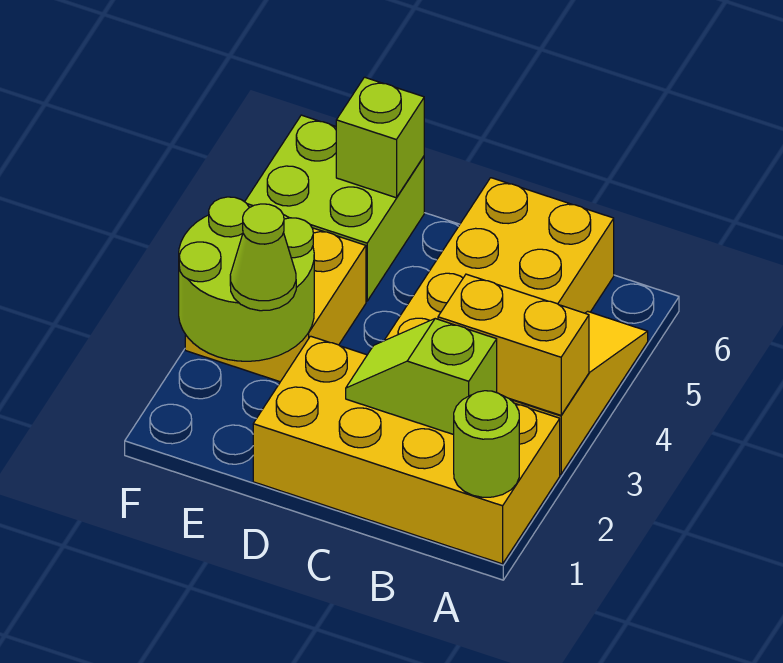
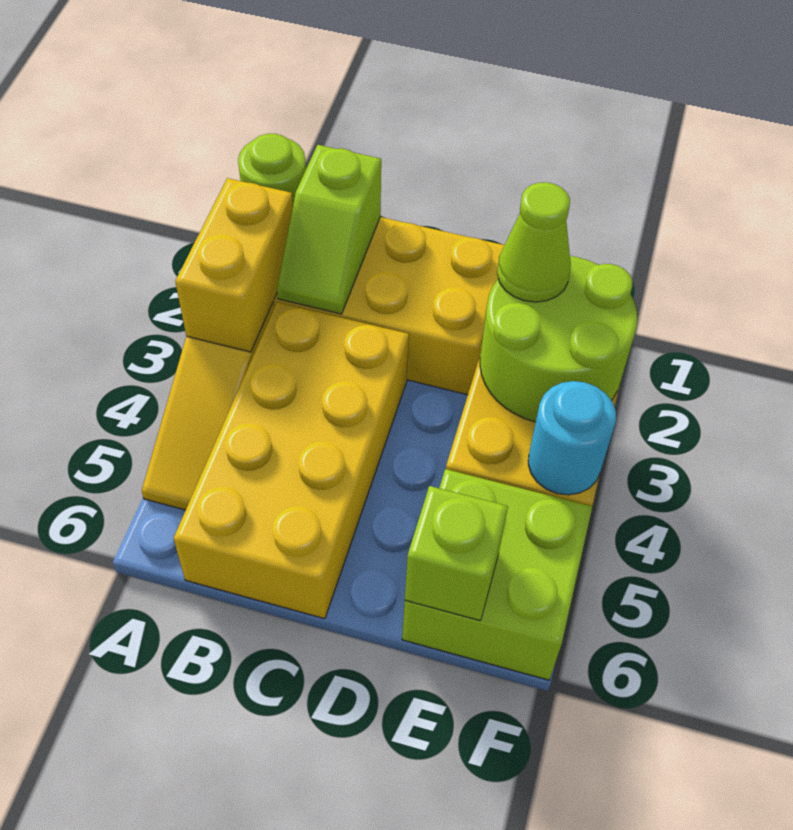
yellow 1x2 brick [438,274,589,415] -> yellow 1x2 brick turned to [175,178,293,352]
lime 1x2 slope [346,319,497,435] -> lime 1x2 slope turned to [277,145,381,314]
none -> cyan 1x1 round brick [528,381,616,495]

